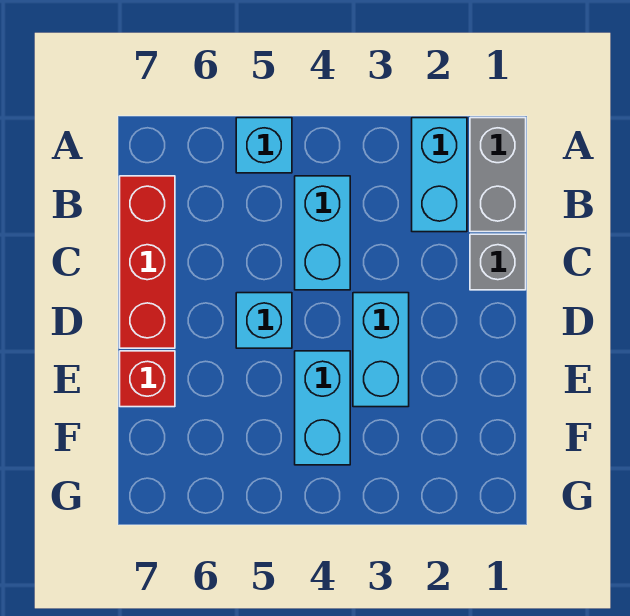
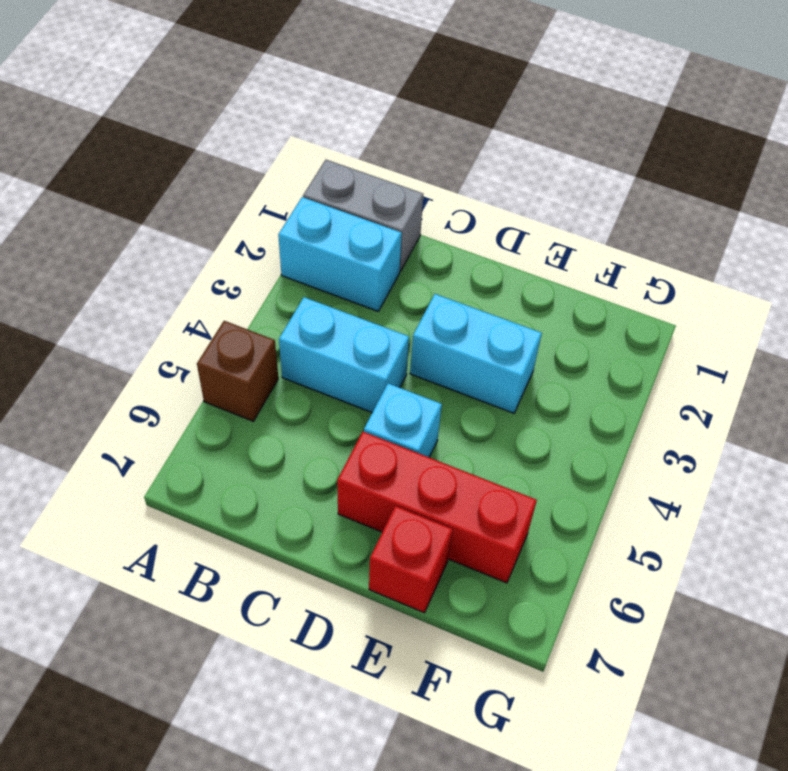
cyan 1x1 brick [236,118,292,173] -> brown 1x1 brick [197,321,278,421]
red 1x3 brick [120,176,175,348] -> red 1x3 brick moved to [337,432,537,583]
grey 1x1 brick [470,234,526,290] -> none
cyan 1x2 brick [295,351,350,465] -> none

